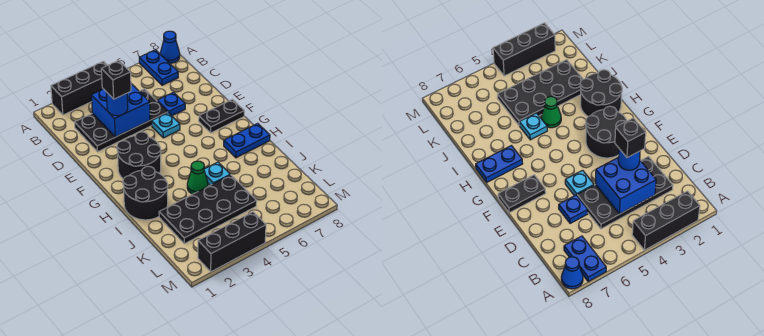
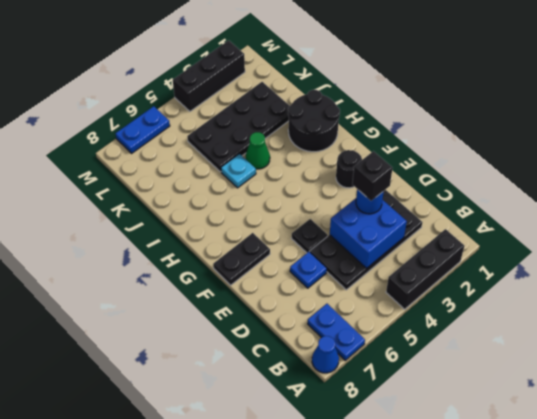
cyan 1x1 plate [152,113,180,138] -> black 1x1 plate [292,219,328,253]
black 2x2 round brick [117,132,161,179] -> black 1x1 round brick [336,150,362,188]
blue 1x2 plate [224,123,270,158] -> blue 1x2 plate moved to [116,106,170,153]

